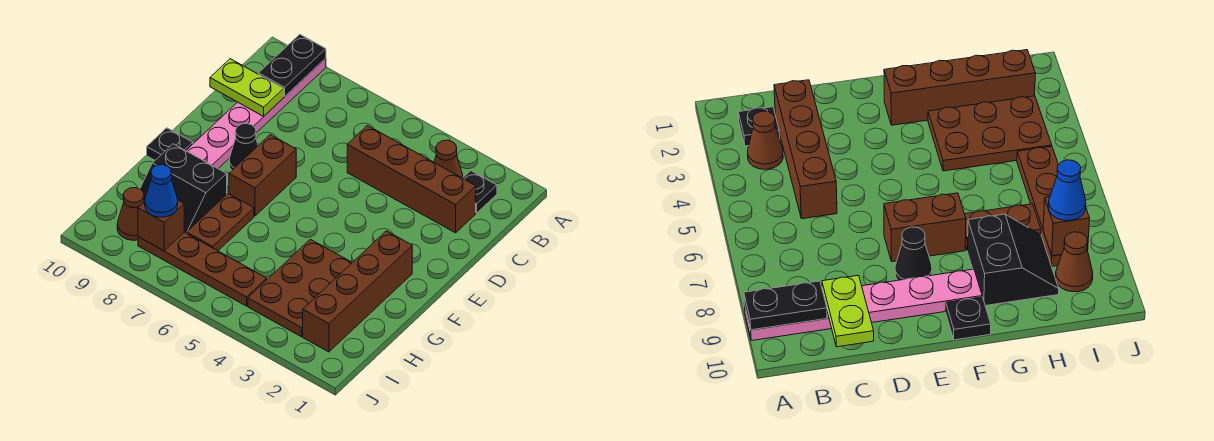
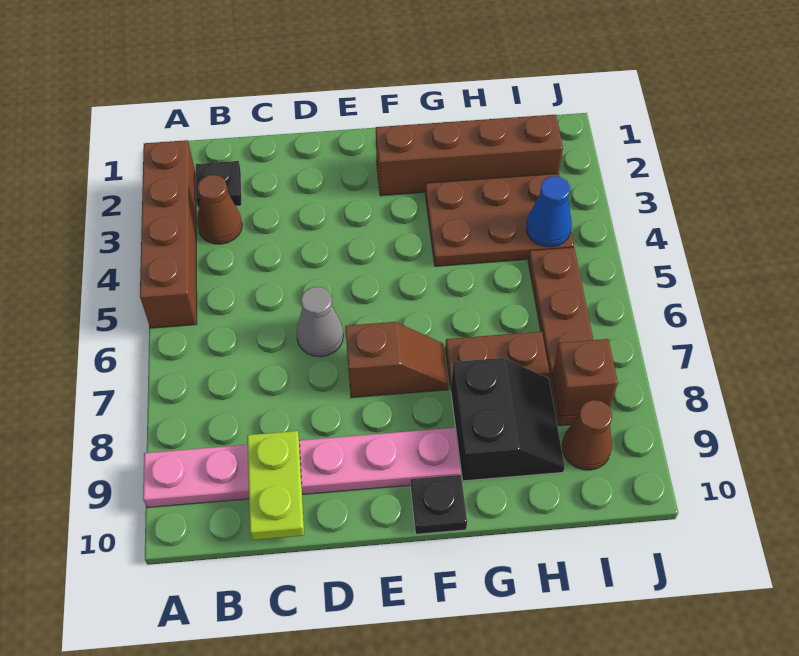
black 1x2 plate [259,34,326,96] -> none
brown 1x4 brick [347,126,476,233] -> brown 1x4 brick moved to [140,140,197,328]
none -> grey 1x1 cone [296,287,343,357]
brown 1x2 brick [229,135,296,216] -> brown 1x2 slope [345,322,449,398]
black 1x1 cone [229,124,258,170] -> none
blue 1x1 cone [145,165,178,217] -> blue 1x1 cone moved to [526,176,572,247]

